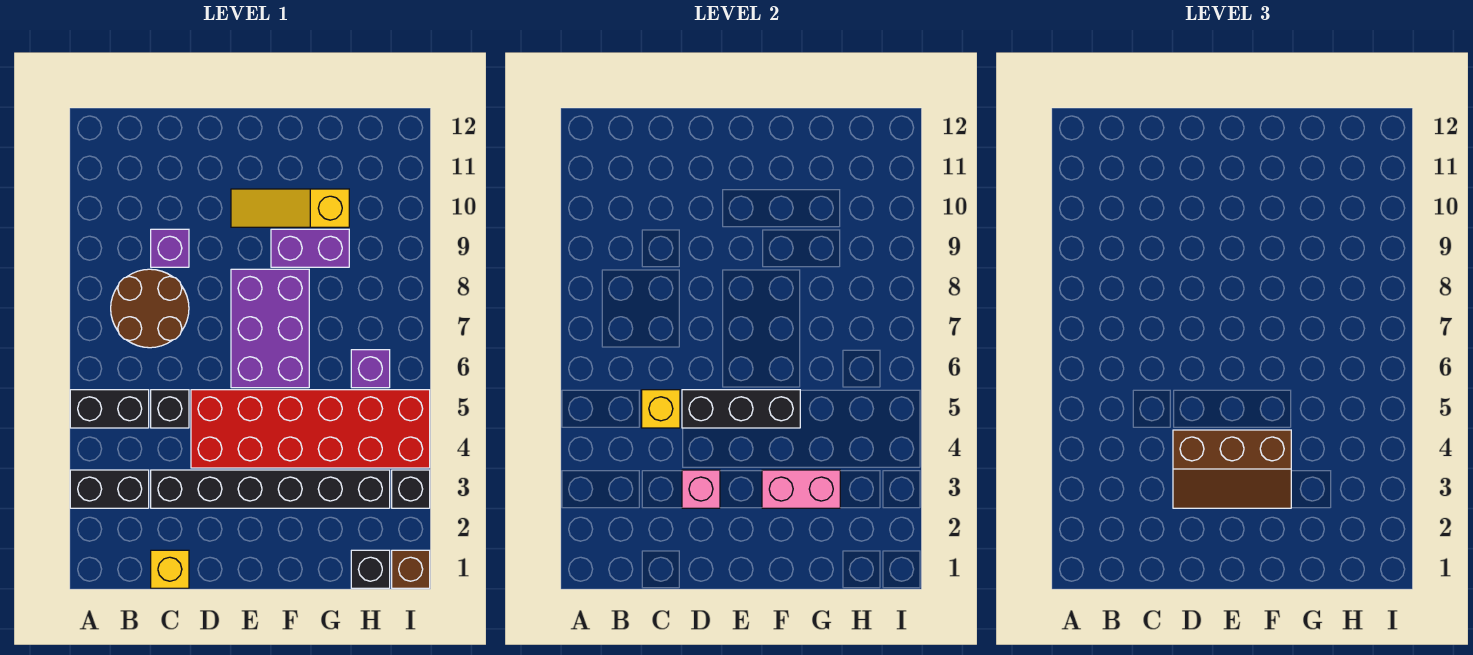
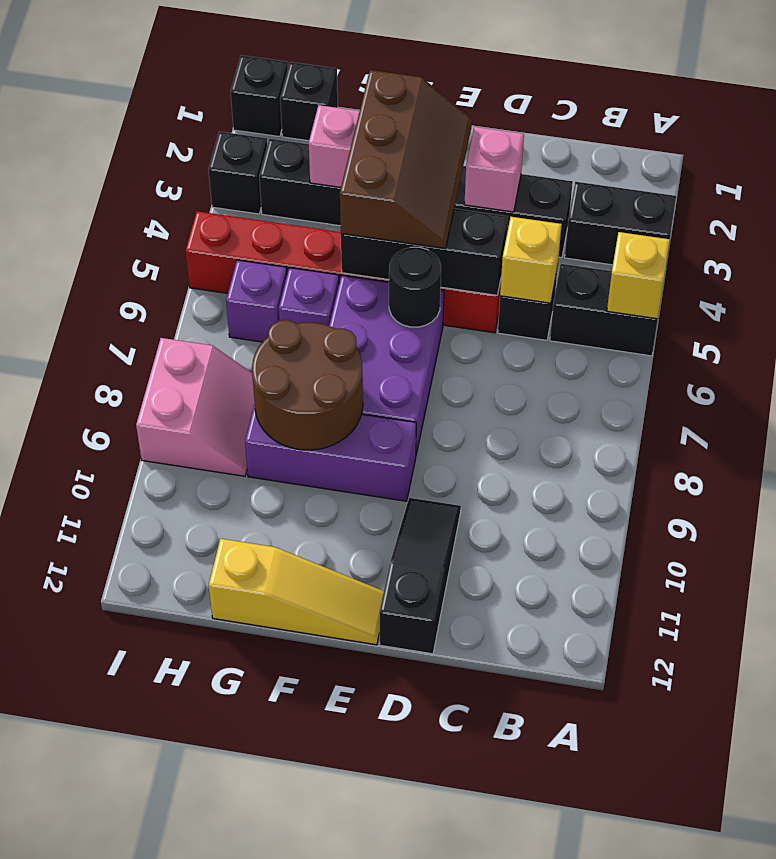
brown 2x2 round brick [111,269,189,348] -> brown 2x2 round brick moved to [252,320,363,450]
yellow 1x1 brick [151,550,189,588] -> yellow 1x1 brick moved to [607,232,670,319]
purple 1x1 brick [151,229,189,267] -> purple 1x1 brick moved to [279,268,339,326]
brown 2x3 slope [1173,430,1291,508] -> brown 2x3 slope turned to [340,70,472,249]
red 2x6 brick [191,390,430,468] -> red 1x6 brick [185,211,501,333]
none -> black 1x3 slope [379,498,461,654]
none -> black 1x1 round brick [389,247,441,327]
yellow 1x3 slope [231,189,349,227] -> yellow 1x3 slope moved to [209,539,384,645]
purple 1x2 brick [271,229,349,267] -> purple 1x3 brick [245,404,416,501]
none -> pink 2x2 slope [136,338,255,476]
brown 1x1 brick [392,550,430,588] -> black 1x1 brick [230,55,288,137]

